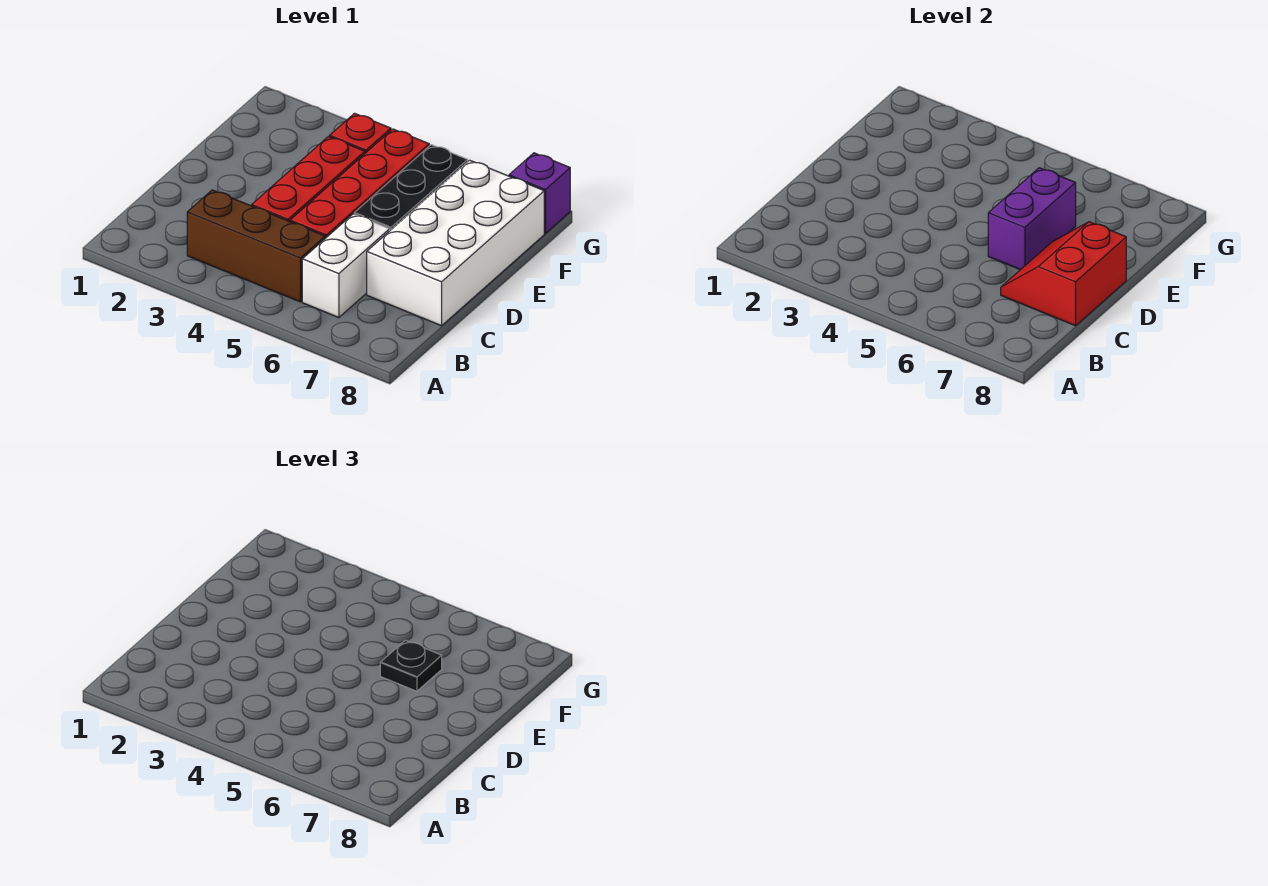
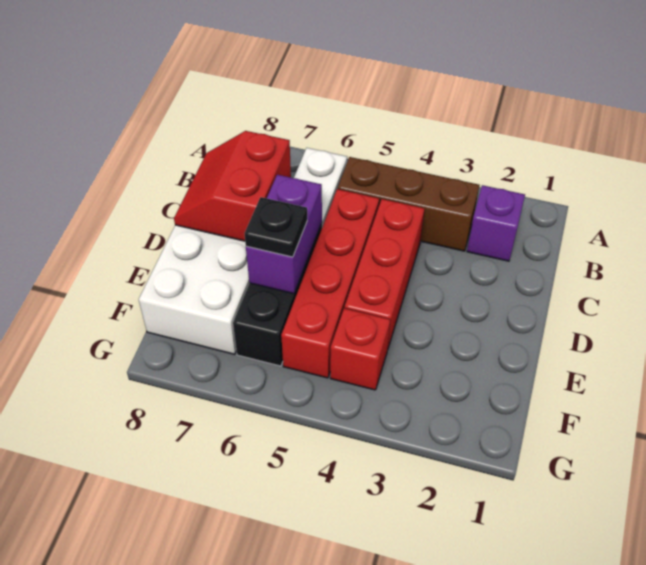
red 2x2 slope [1001,222,1126,326] -> red 2x2 slope turned to [174,131,291,241]
purple 1x1 brick [509,153,570,233] -> purple 1x1 brick moved to [467,185,525,261]

